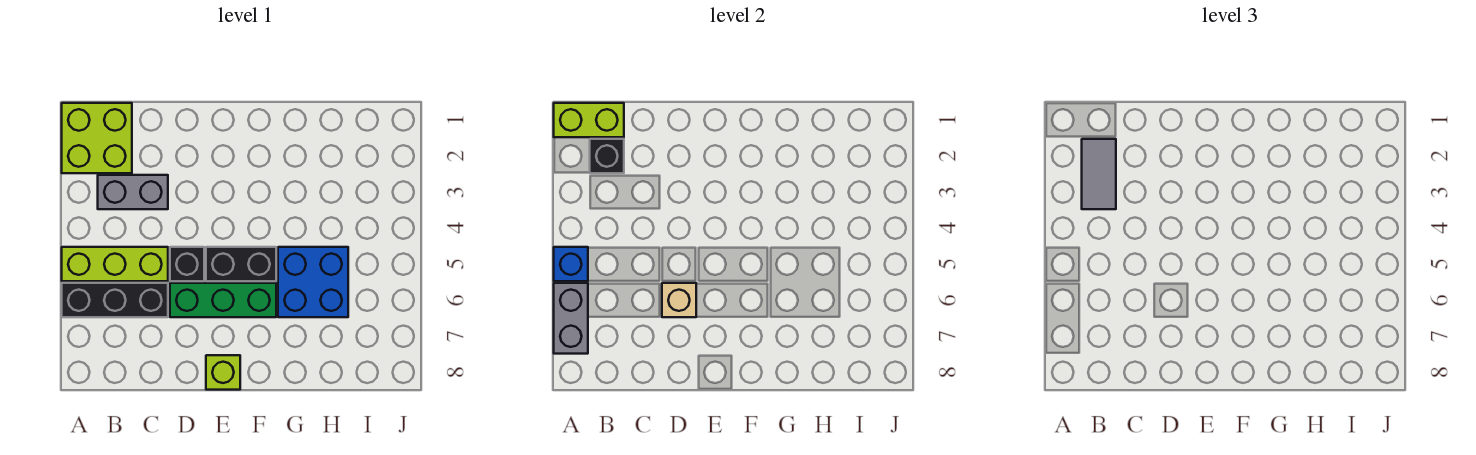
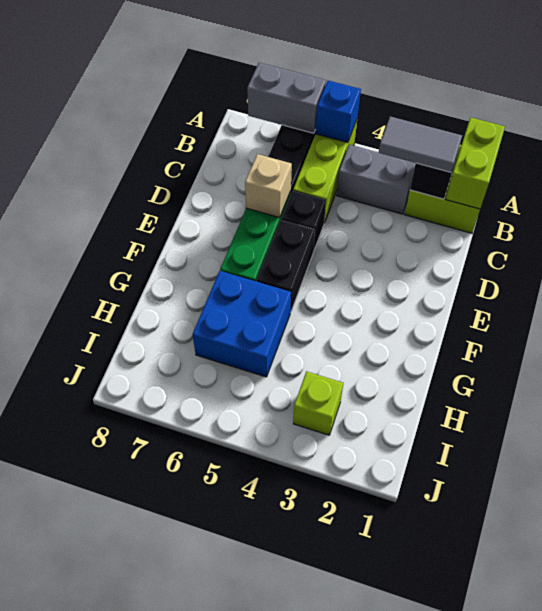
grey 1x2 brick [98,175,168,209] -> grey 1x2 brick turned to [337,145,415,214]
lime 1x1 brick [206,355,240,390] -> lime 1x1 brick moved to [293,371,343,435]

